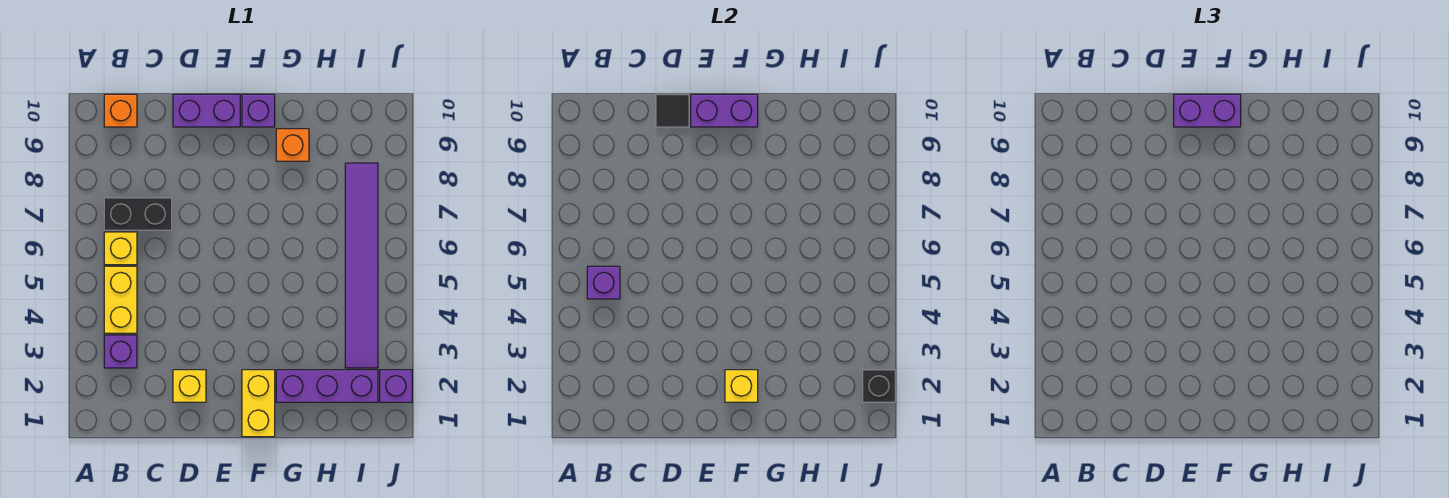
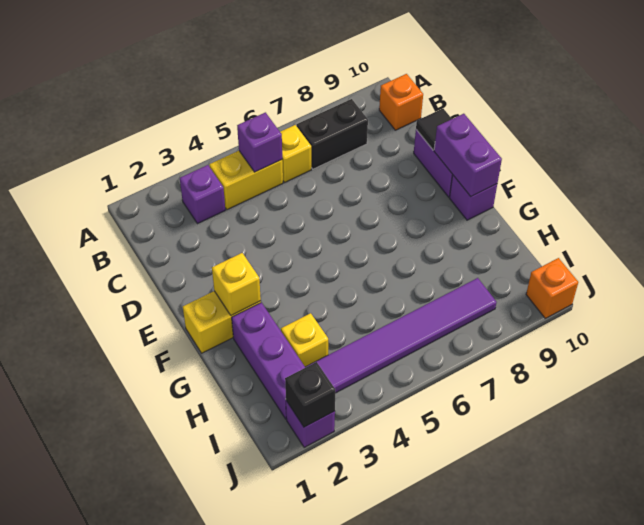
black 1x2 brick [104,198,172,230] -> black 1x2 brick turned to [297,99,368,169]
yellow 1x1 brick [173,370,206,402] -> yellow 1x1 brick moved to [281,313,328,367]
purple 1x2 brick [1174,94,1241,127] -> none
orange 1x1 brick [276,129,309,161] -> orange 1x1 brick moved to [526,258,578,318]

